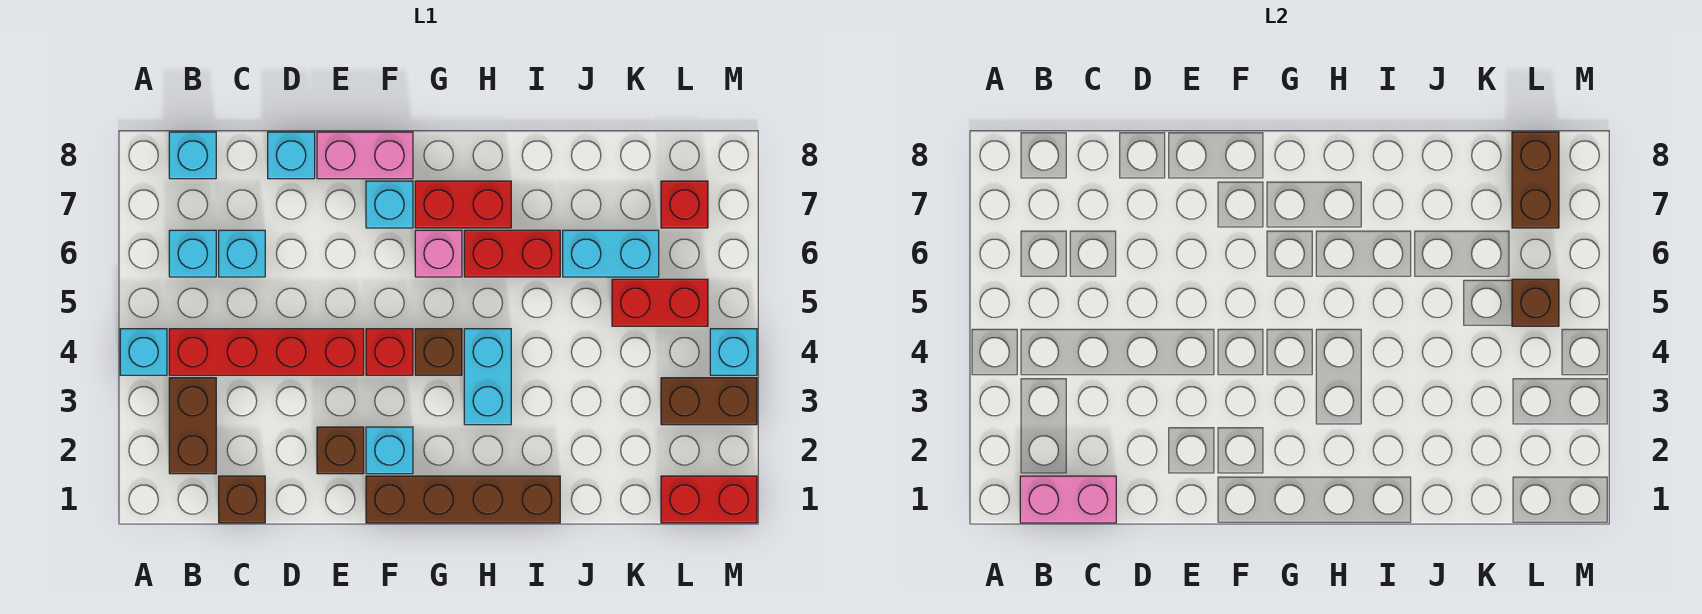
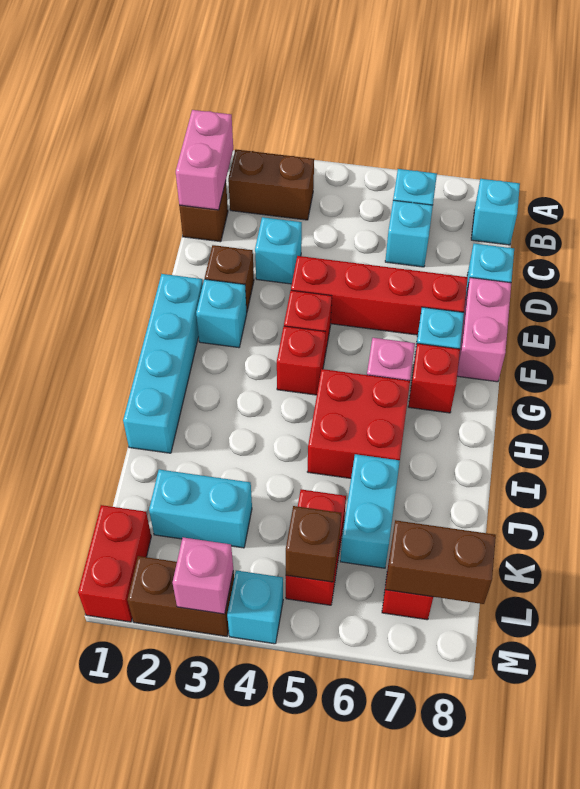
cyan 1x1 brick [120,329,167,375] -> cyan 1x1 brick moved to [255,217,302,284]
red 1x4 brick [169,329,364,375] -> red 1x4 brick turned to [291,256,468,335]
brown 1x4 brick [366,476,560,523] -> cyan 1x4 brick [123,274,203,453]
brown 1x1 brick [415,329,462,375] -> red 1x1 brick [277,326,326,395]
red 1x2 brick [415,181,511,228] -> red 1x1 brick [408,343,460,413]
cyan 1x2 brick [464,329,511,425] -> cyan 1x2 brick moved to [149,470,252,548]
red 1x2 brick [464,230,560,277] -> red 2x2 brick [307,369,410,478]
brown 1x2 brick [661,378,757,425] -> brown 1x2 brick turned to [127,556,234,636]
none -> pink 1x1 brick [173,538,233,614]

